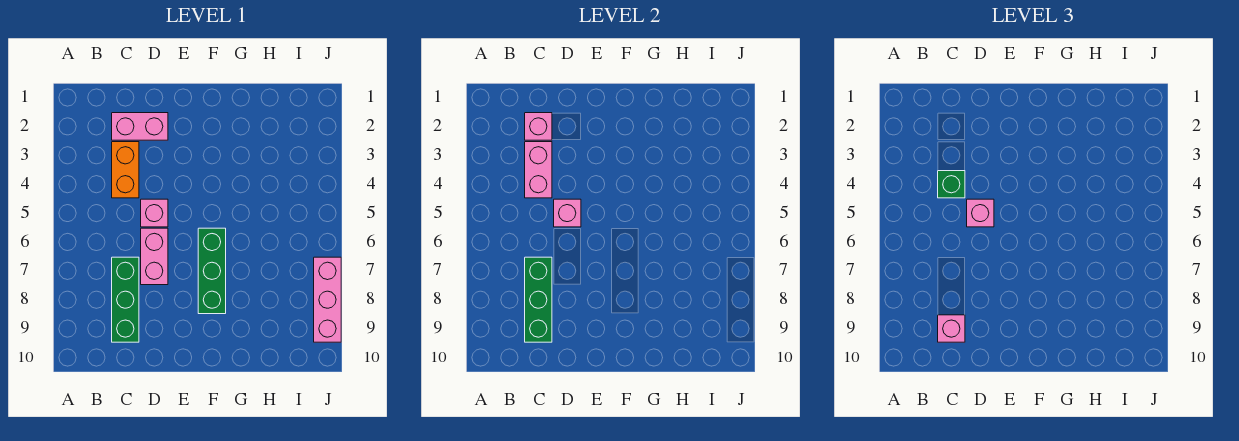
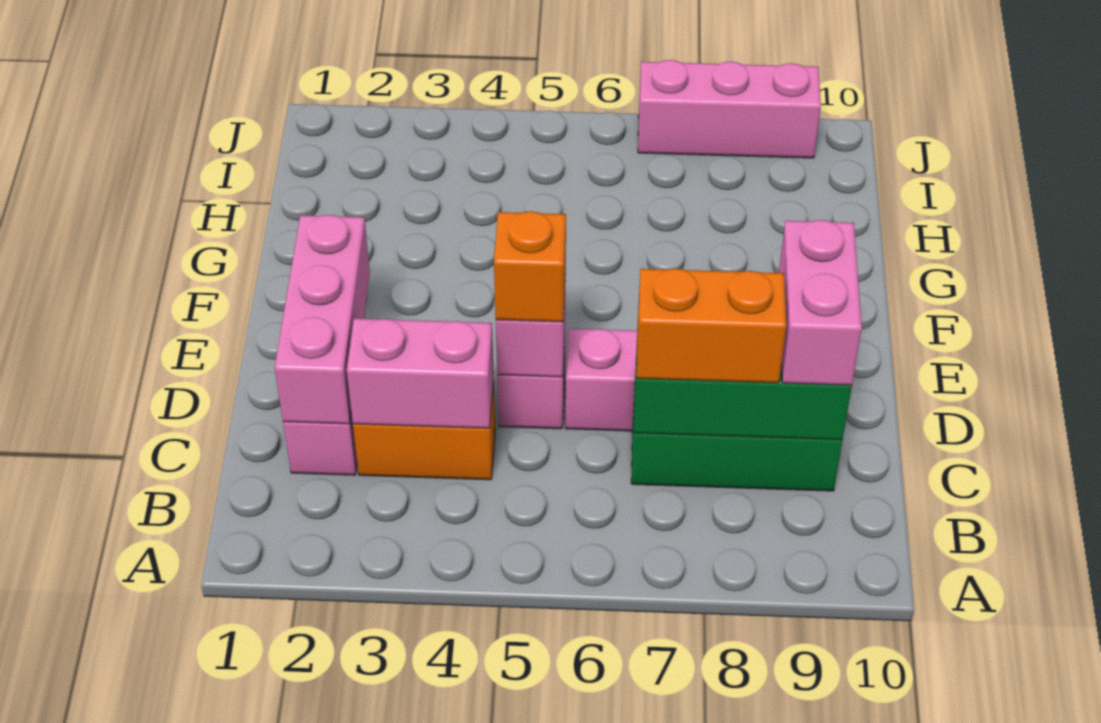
pink 1x1 brick [525,113,552,140] -> pink 1x3 brick [275,215,370,424]
green 1x1 brick [938,171,965,198] -> none
none -> orange 1x2 brick [637,269,786,383]
pink 1x1 brick [938,315,965,342] -> pink 1x2 brick [779,220,862,385]
pink 1x1 brick [967,199,994,227] -> orange 1x1 brick [494,211,566,322]
green 1x3 brick [198,228,226,314] -> none

